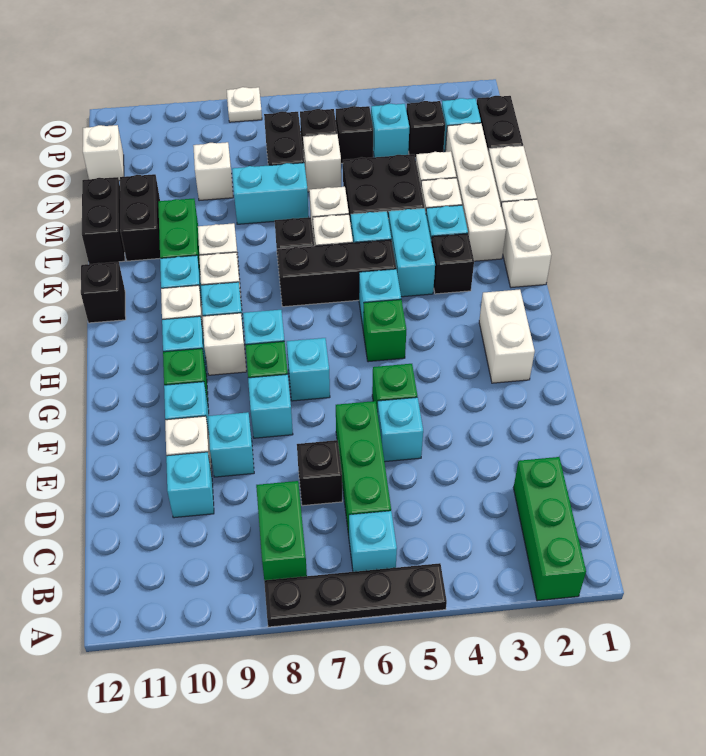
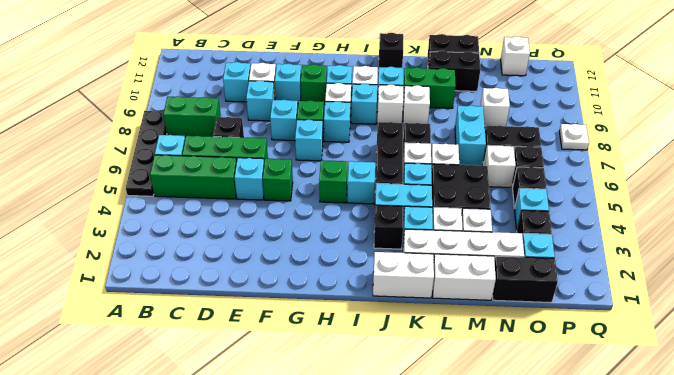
green 1x3 brick [513,457,586,601] -> green 1x3 brick moved to [150,155,237,199]
white 1x2 brick [479,289,535,383] -> none

